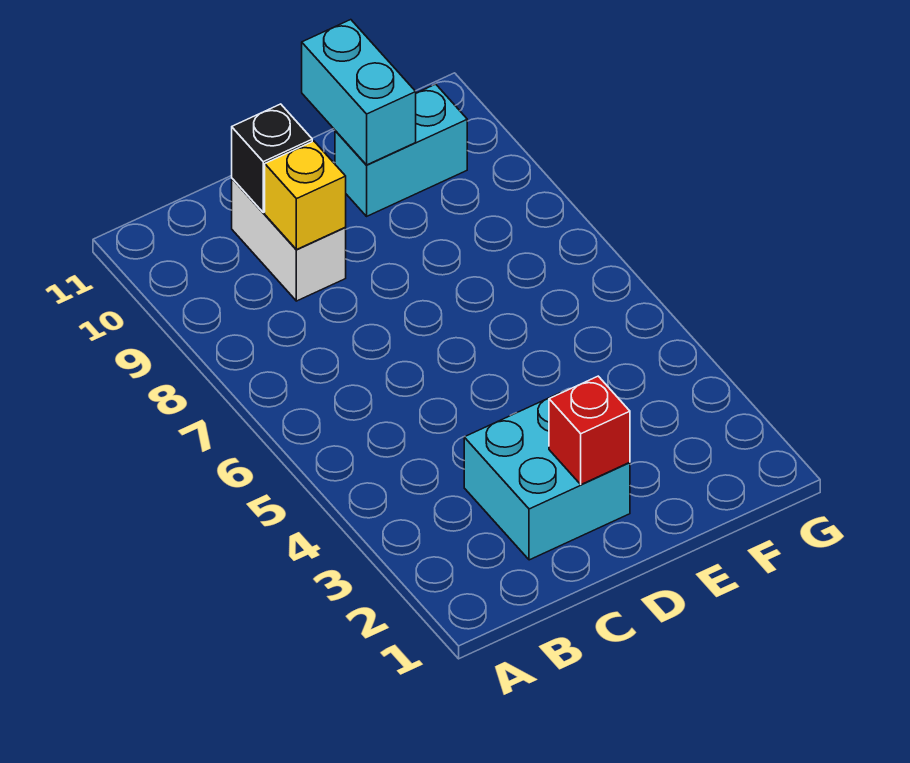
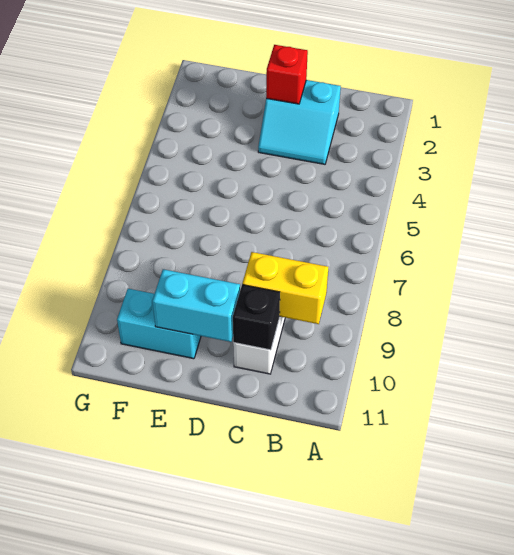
cyan 2x2 brick [464,391,630,560] -> cyan 2x2 slope [258,80,341,164]
yellow 1x1 brick [265,141,346,250] -> yellow 1x2 brick [242,252,329,324]
cyan 1x2 brick [302,20,416,165] -> cyan 1x2 brick turned to [152,269,240,342]

